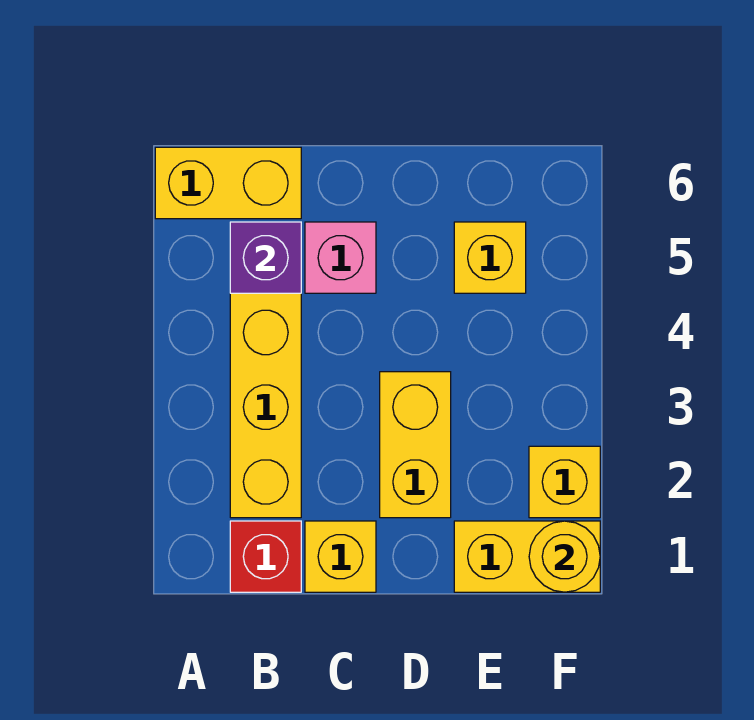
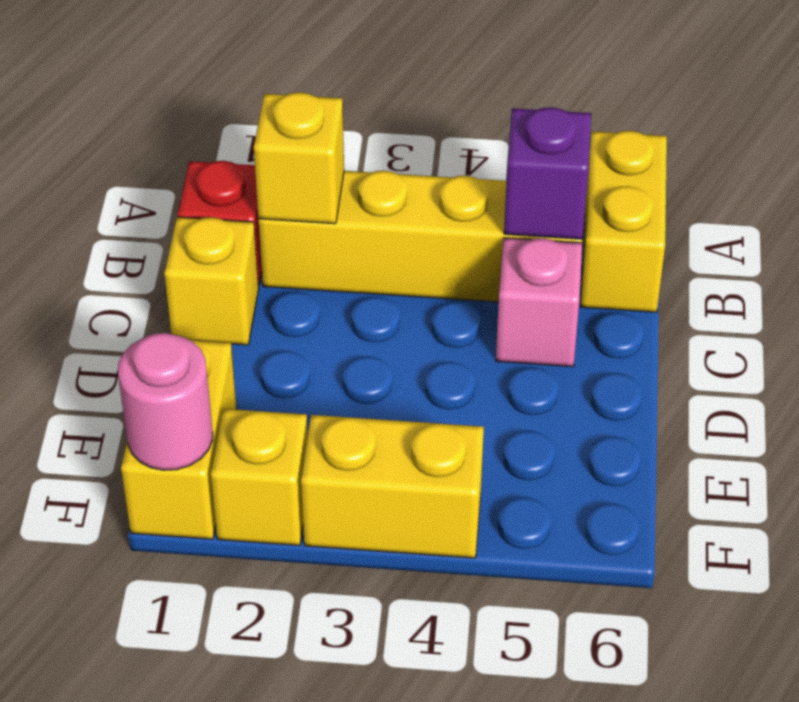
yellow 1x2 brick [380,372,451,518] -> yellow 1x2 brick moved to [301,415,484,558]
yellow 1x1 brick [454,222,526,293] -> yellow 1x1 brick moved to [254,92,344,224]
yellow 1x1 round brick [529,521,600,592] -> pink 1x1 round brick [118,333,213,470]

